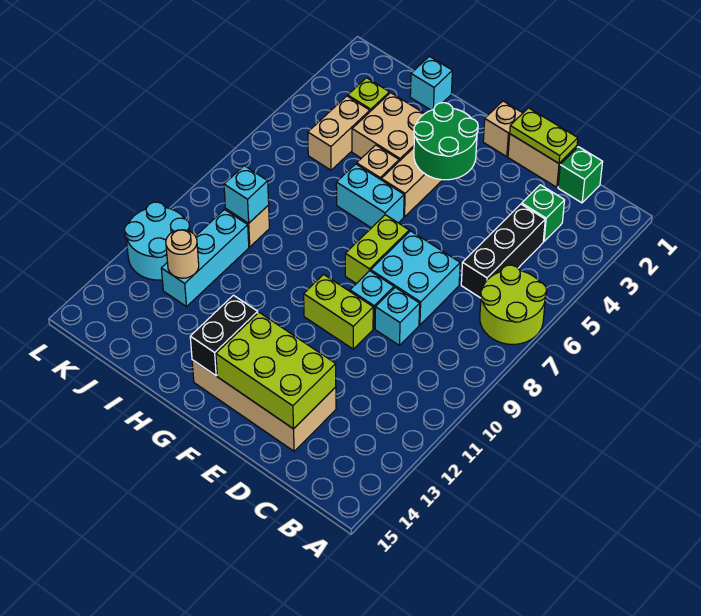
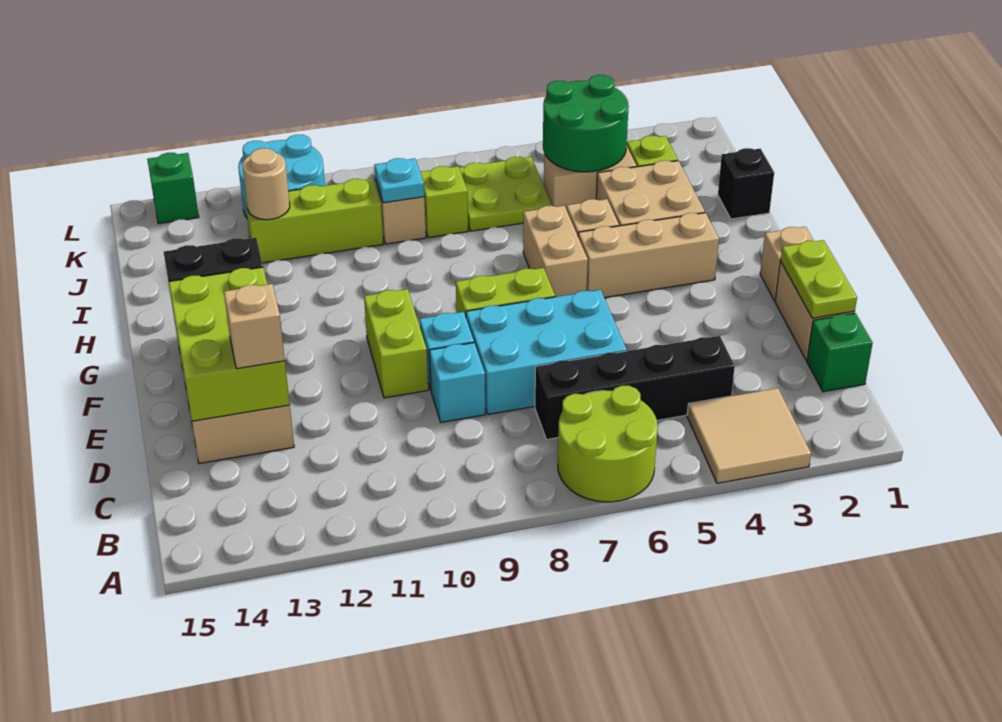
none -> tan 2x2 tile [687,388,811,483]
green 1x1 brick [522,185,565,241] -> green 1x1 brick moved to [147,153,199,224]
black 1x3 brick [461,204,545,298] -> black 1x4 brick [535,336,735,439]
cyan 2x2 brick [371,231,460,325] -> cyan 2x3 brick [466,290,627,414]
none -> tan 1x1 brick [224,284,285,369]
green 2x2 round brick [414,103,478,180] -> green 2x2 round brick moved to [543,75,629,172]
cyan 1x2 brick [336,164,404,228] -> tan 1x2 brick [523,206,588,297]
cyan 1x1 brick [410,56,452,110] -> black 1x1 brick [718,148,774,219]
none -> lime 2x2 plate [459,157,552,231]
none -> lime 1x1 brick [420,166,468,238]
cyan 1x1 brick [224,166,269,223] -> cyan 1x1 plate [374,158,424,203]
cyan 1x3 brick [161,210,249,307] -> lime 1x3 brick [245,179,383,263]

